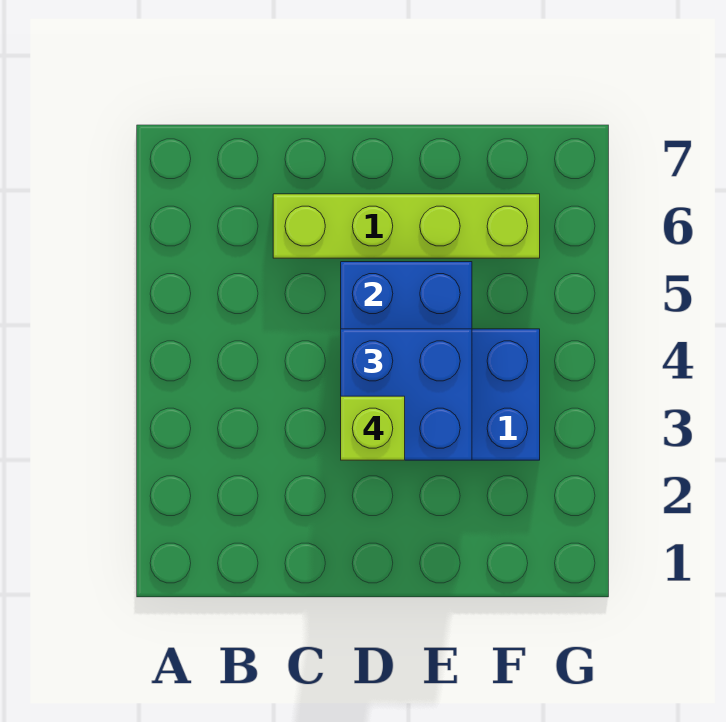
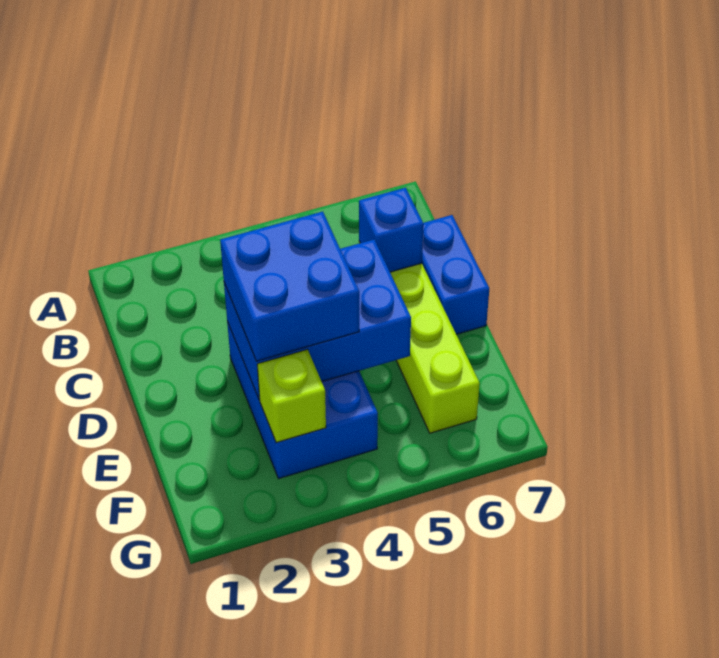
none -> blue 1x1 brick [359,188,424,272]
none -> blue 1x2 brick [422,215,489,334]
lime 1x1 brick [341,396,405,460] -> lime 1x1 brick moved to [257,349,326,443]

